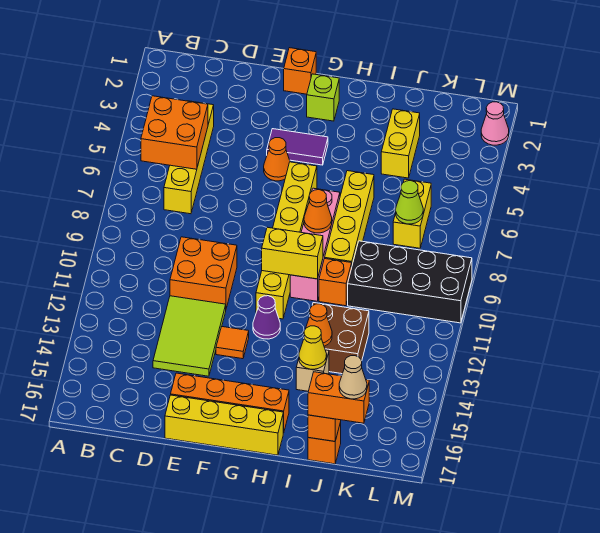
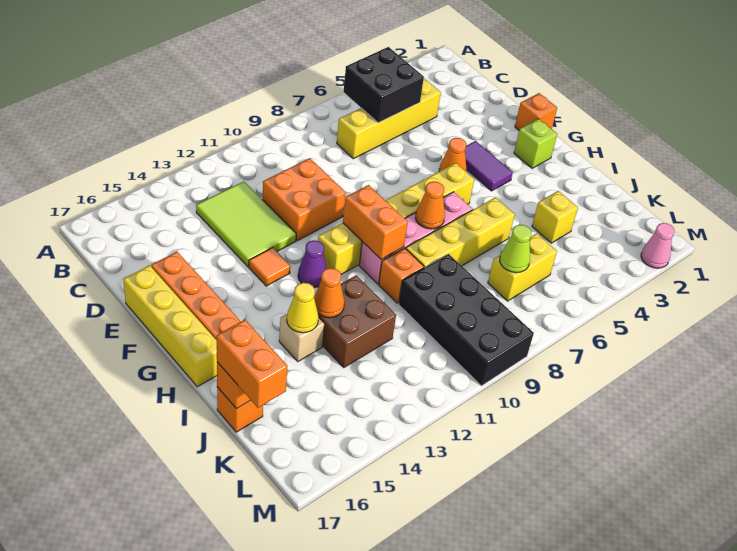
orange 2x2 brick [141,96,208,169] -> black 2x2 brick [344,47,424,123]
lime 2x3 tile [153,296,226,376] -> lime 2x3 tile turned to [196,181,296,267]
yellow 1x2 brick [262,227,323,279] -> orange 1x2 brick [343,185,408,259]
yellow 1x2 brick [381,109,420,178] -> yellow 1x1 brick [532,191,578,243]
tan 1x1 cone [339,356,367,399] -> none

